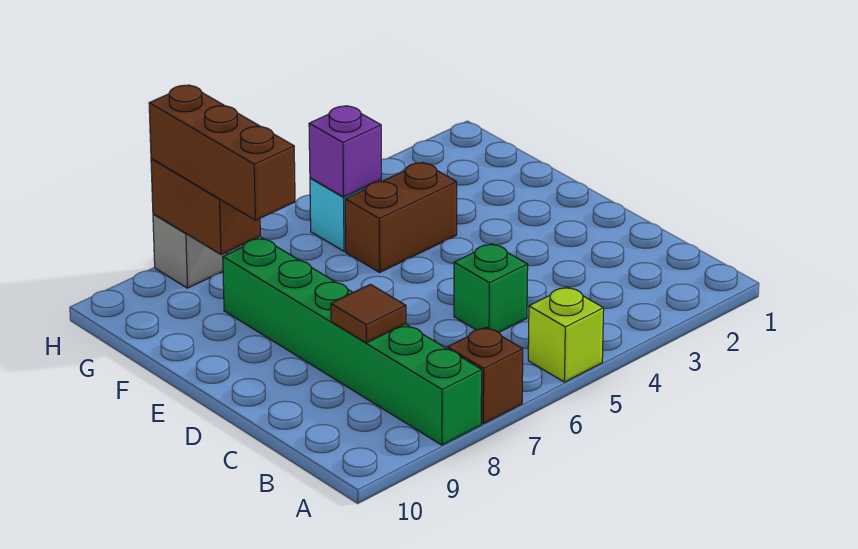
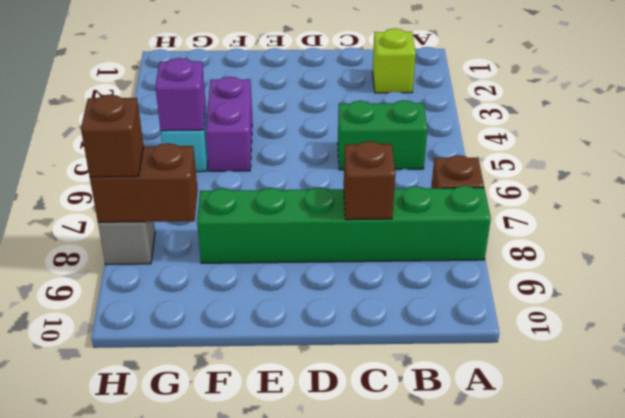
lime 1x1 brick [528,287,604,382] -> lime 1x1 brick moved to [373,29,416,93]
green 1x1 brick [454,244,528,332] -> green 1x2 brick [338,100,427,170]
brown 1x1 tile [331,284,406,343] -> brown 1x1 brick [344,141,395,220]
brown 1x2 brick [345,162,457,272] -> purple 1x2 brick [206,77,252,171]
brown 1x3 brick [149,85,295,220] -> brown 1x1 brick [81,95,144,177]

